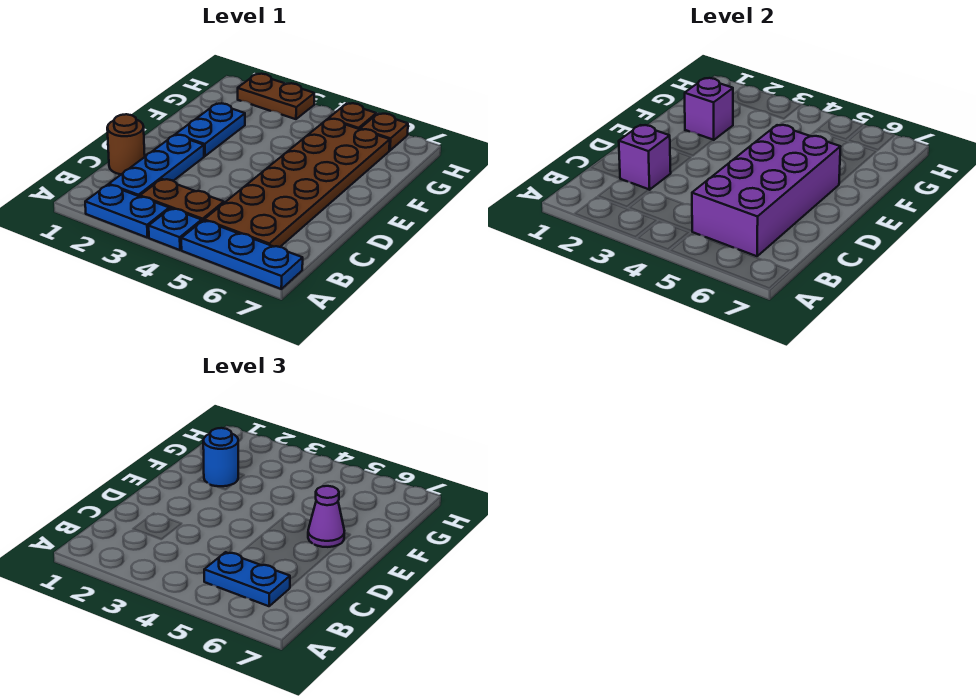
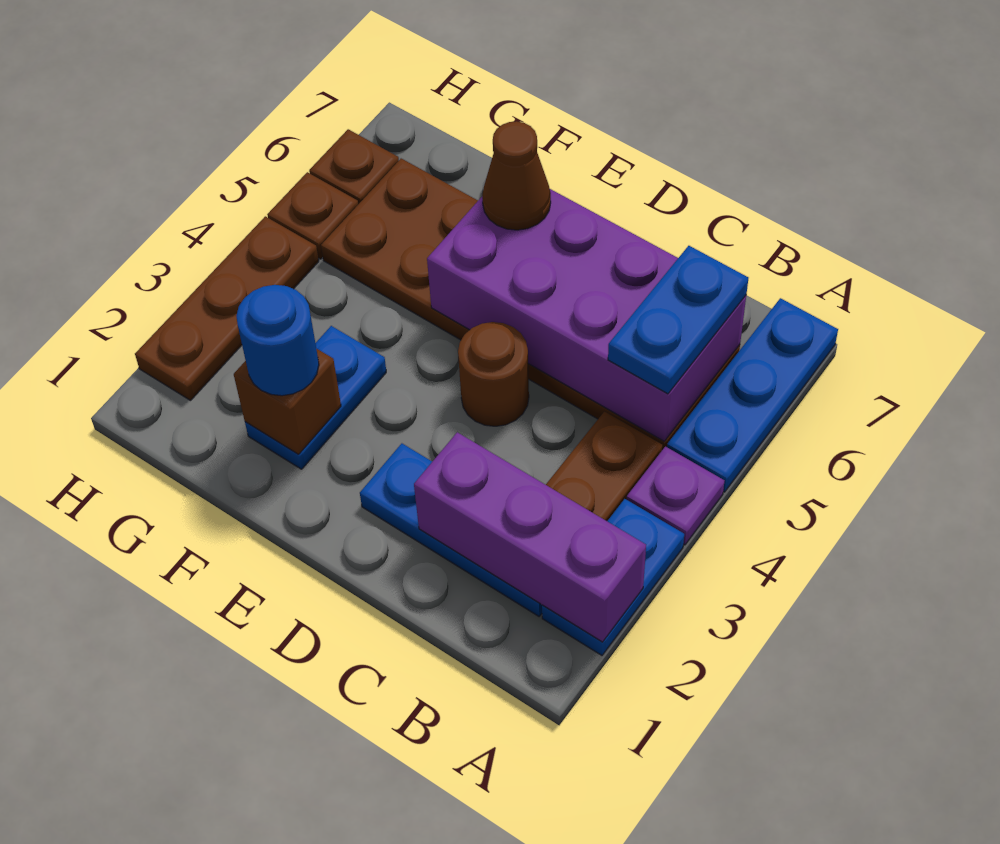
blue 1x1 plate [149,208,202,250] -> purple 1x1 plate [627,447,725,545]
brown 1x1 round brick [107,114,145,174] -> brown 1x1 round brick moved to [458,322,529,426]
purple 1x1 brick [619,125,671,190] -> purple 1x3 brick [414,432,646,642]
blue 1x2 plate [176,103,245,156] -> blue 1x2 plate turned to [245,326,386,469]
purple 1x1 cone [308,486,344,547] -> brown 1x1 cone [482,121,551,230]
purple 1x1 brick [685,78,733,140] -> brown 1x1 brick [234,348,341,454]
brown 1x2 plate [238,74,314,119] -> brown 1x3 plate [135,216,319,400]

